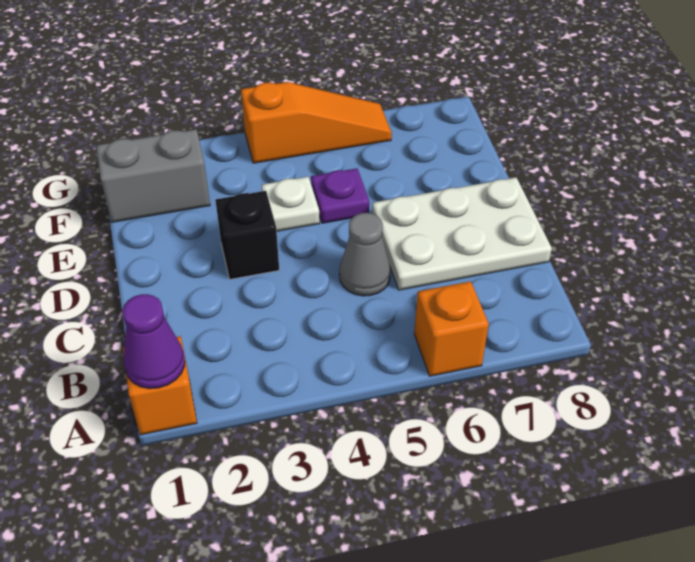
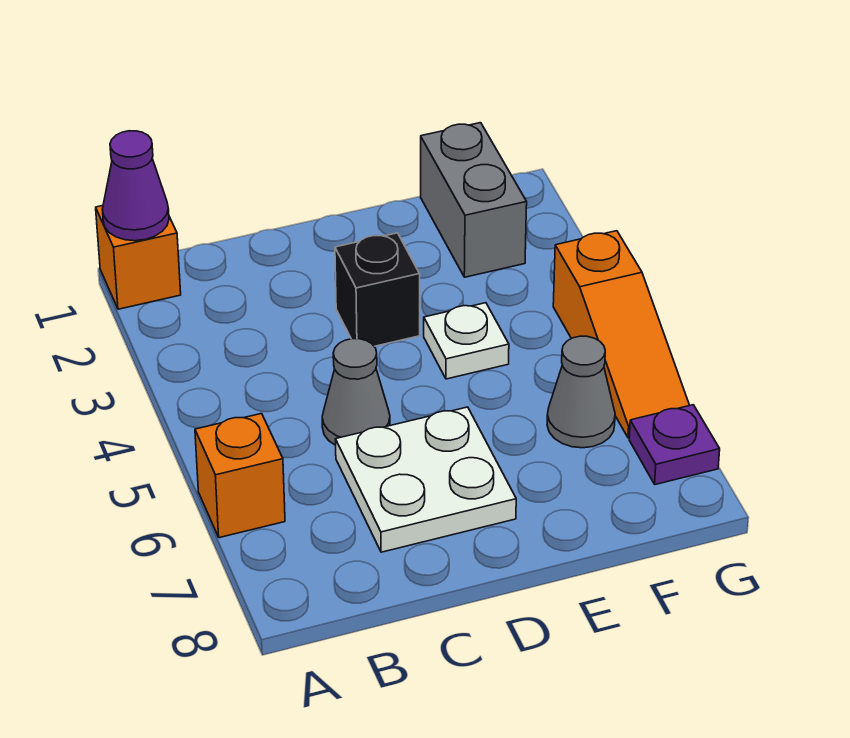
white 2x3 plate [372,178,552,290] -> white 2x2 plate [335,407,516,552]
purple 1x1 plate [311,168,369,223] -> purple 1x1 plate moved to [629,405,720,485]
none -> grey 1x1 cone [547,336,615,448]

